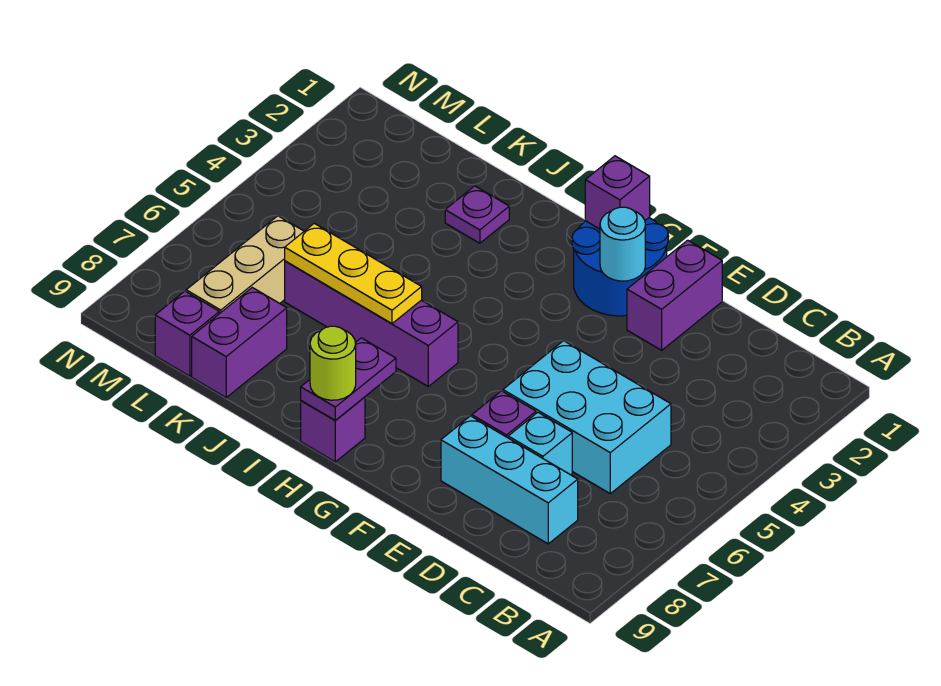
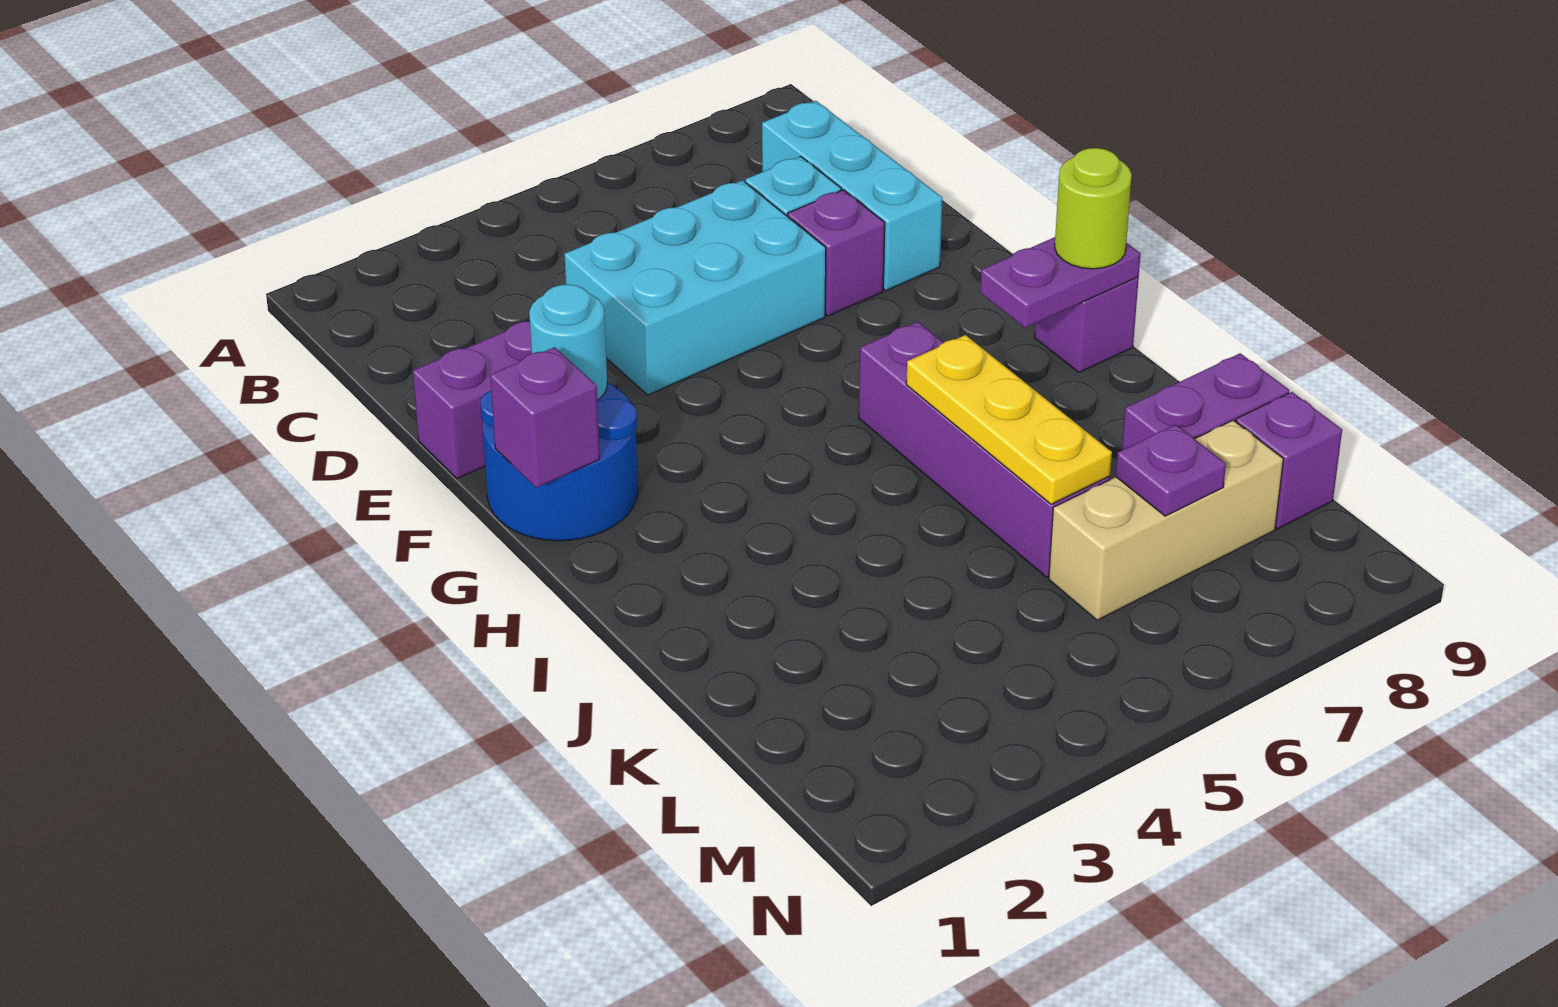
cyan 2x3 brick [503,341,671,494] -> cyan 2x3 brick turned to [564,180,826,395]
purple 1x1 plate [445,186,509,243] -> purple 1x1 plate moved to [1116,425,1226,516]

